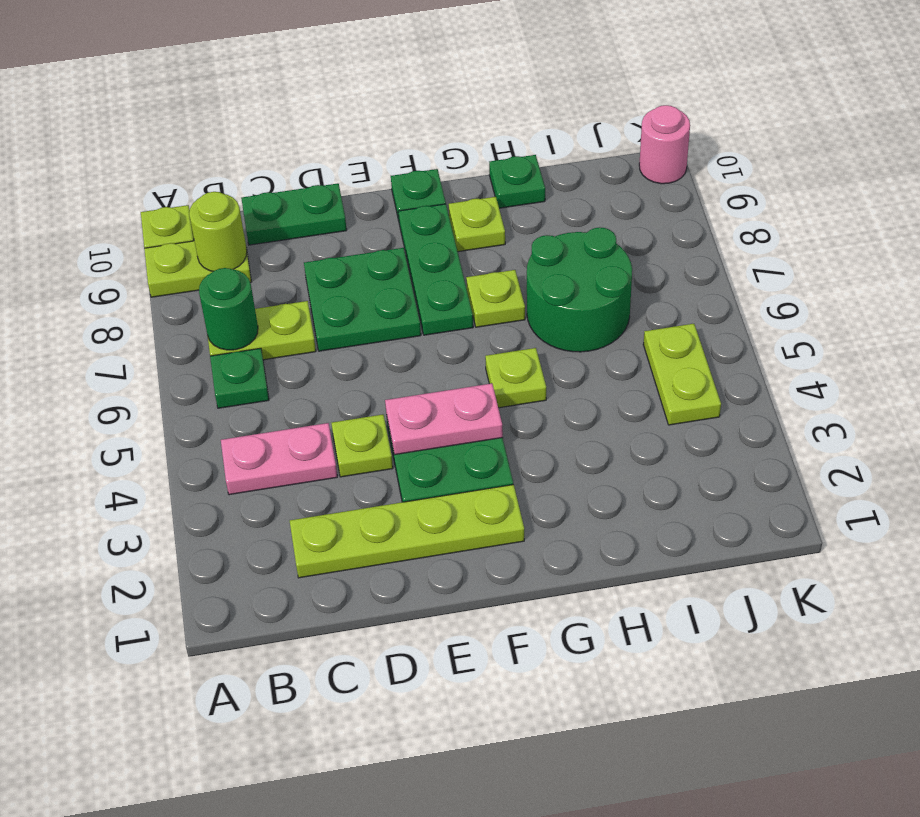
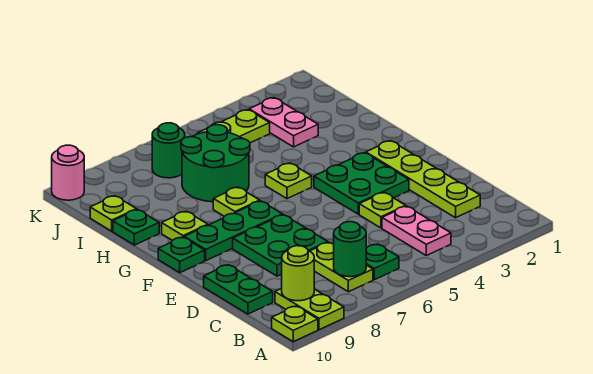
pink 1x2 plate [385,383,503,455] -> pink 1x2 plate moved to [249,98,318,147]
none -> lime 1x1 plate [90,196,137,231]
none -> green 1x1 round brick [152,123,185,178]

